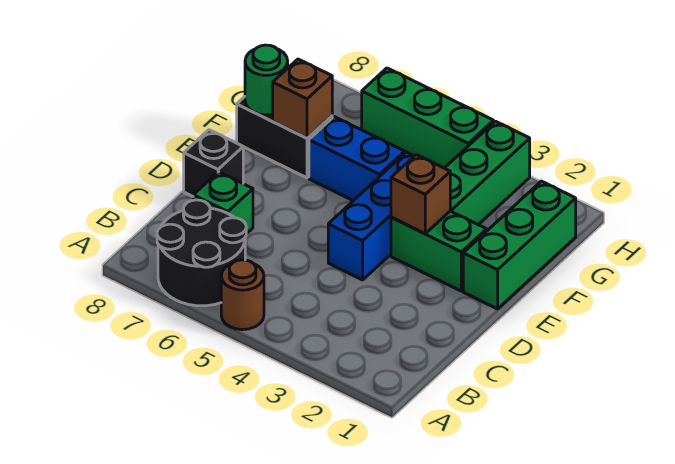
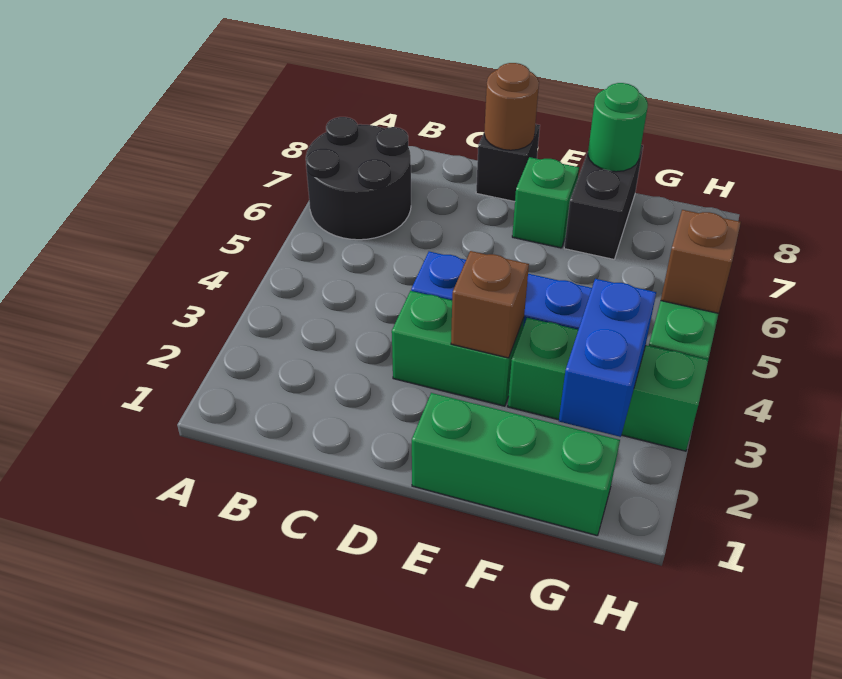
brown 1x1 round brick [221,260,264,330] -> brown 1x1 round brick moved to [484,63,539,150]
green 1x1 brick [193,172,253,234] -> green 1x1 brick moved to [512,157,579,248]
green 1x2 brick [391,211,487,291] -> green 1x2 brick turned to [392,291,524,406]
blue 1x2 brick [309,117,405,201] -> blue 1x2 brick moved to [559,279,656,437]
brown 1x1 brick [273,59,332,138] -> brown 1x1 brick moved to [661,210,741,313]

